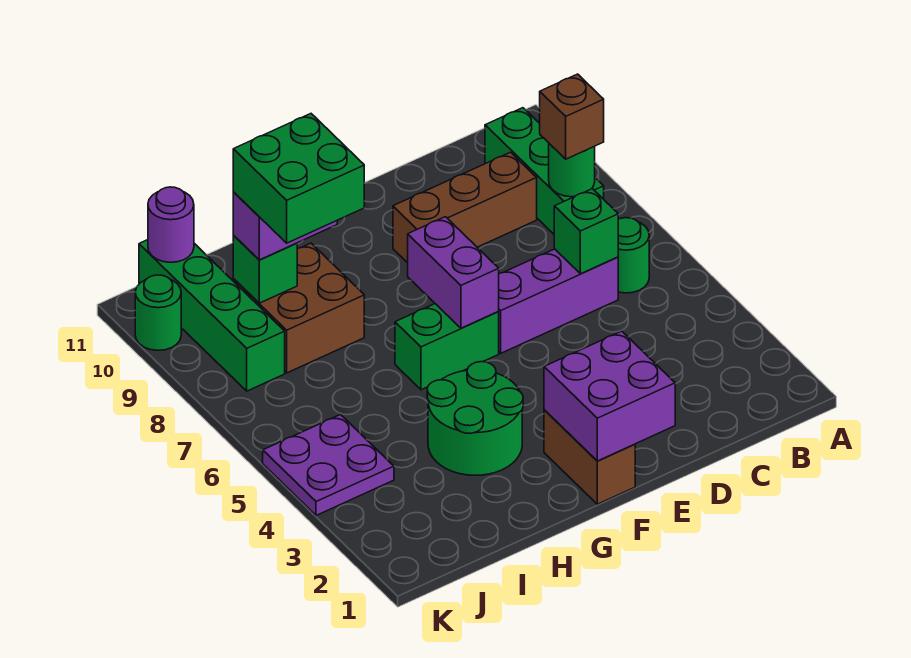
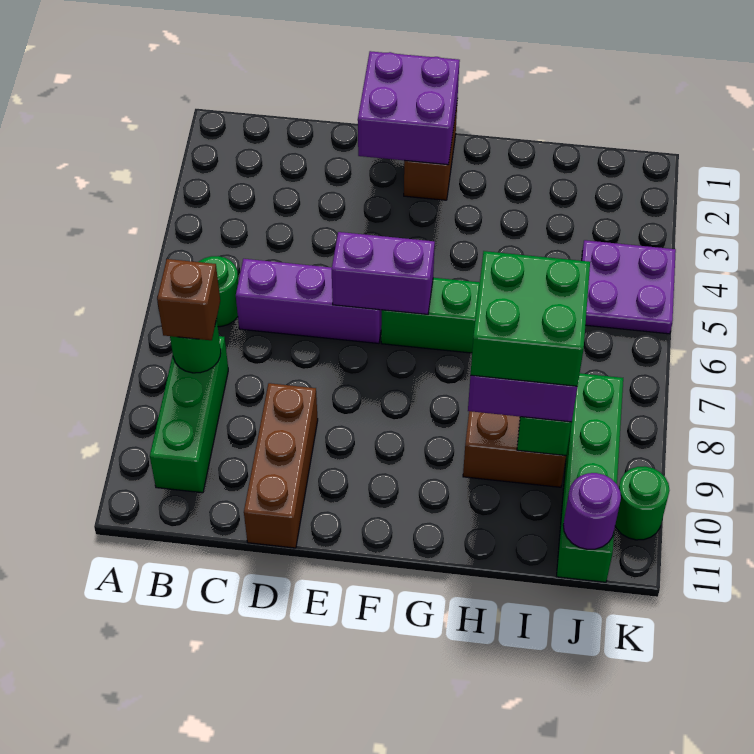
green 1x1 brick [554,189,618,274] -> none
brown 1x3 brick [393,152,537,263] -> brown 1x3 brick turned to [244,383,318,548]
purple 1x2 brick [408,217,499,328] -> purple 1x2 brick turned to [332,232,435,314]
green 2x2 round brick [427,362,523,475] -> none

